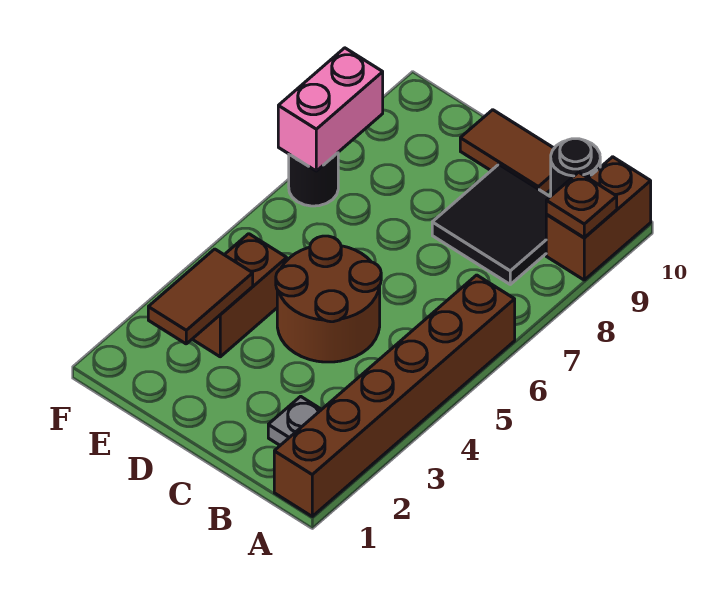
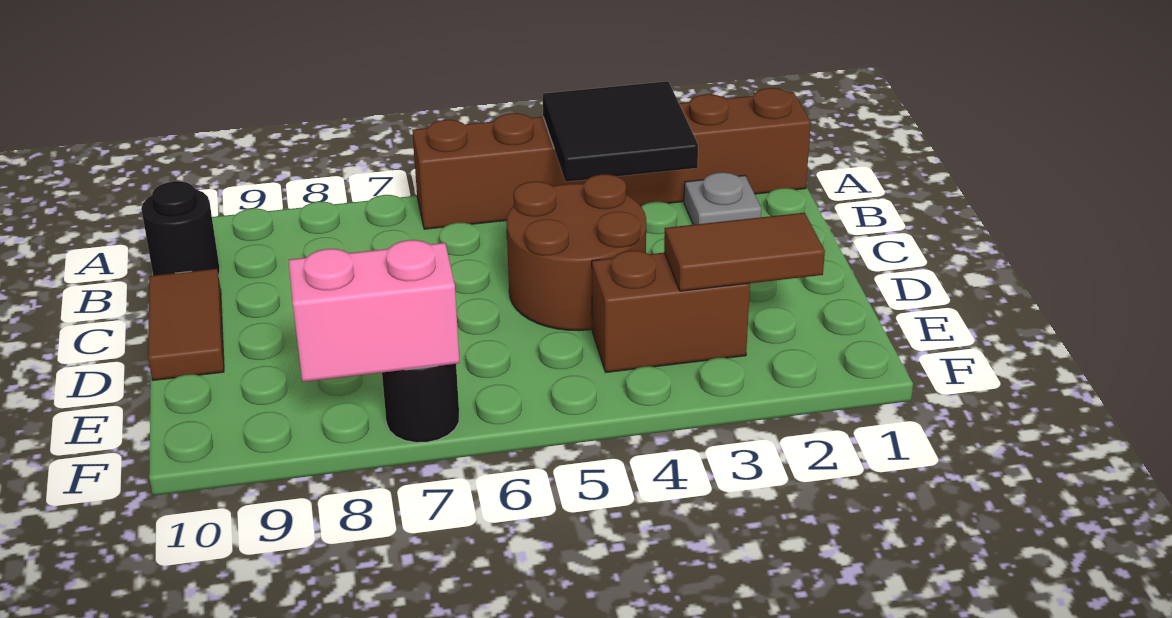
brown 1x2 brick [546,157,651,280] -> none
brown 1x1 plate [546,172,617,238] -> none
black 2x2 tile [432,164,550,284] -> black 2x2 tile moved to [543,81,698,182]

